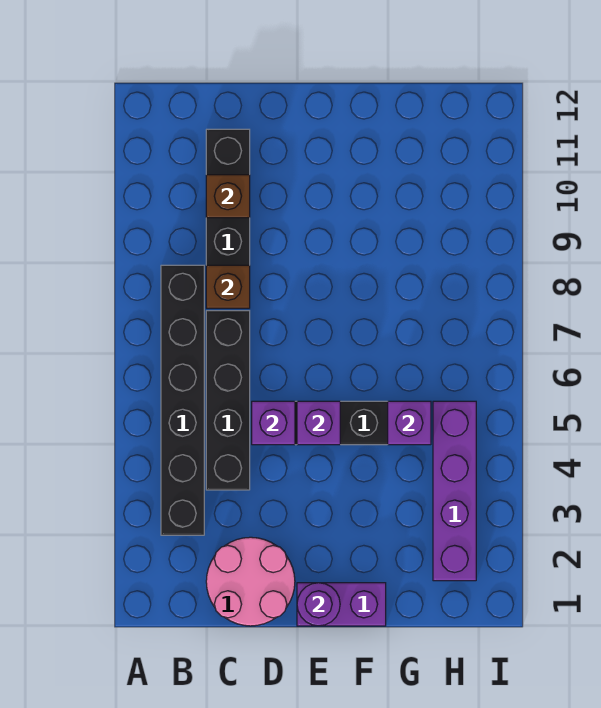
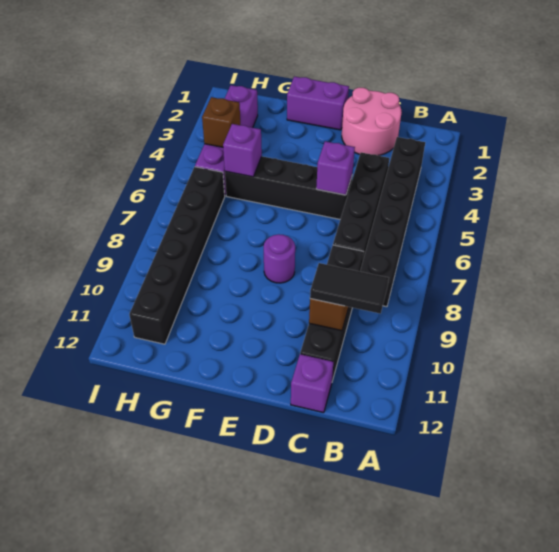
none -> black 1x2 tile [310,263,389,314]
brown 1x1 brick [206,265,250,308] -> brown 1x1 brick moved to [202,97,240,147]
purple 1x1 round brick [297,583,340,626] -> purple 1x1 round brick moved to [264,235,295,283]
purple 1x1 brick [297,401,340,445] -> purple 1x1 brick moved to [291,354,333,413]
none -> black 1x6 brick [129,167,225,344]

